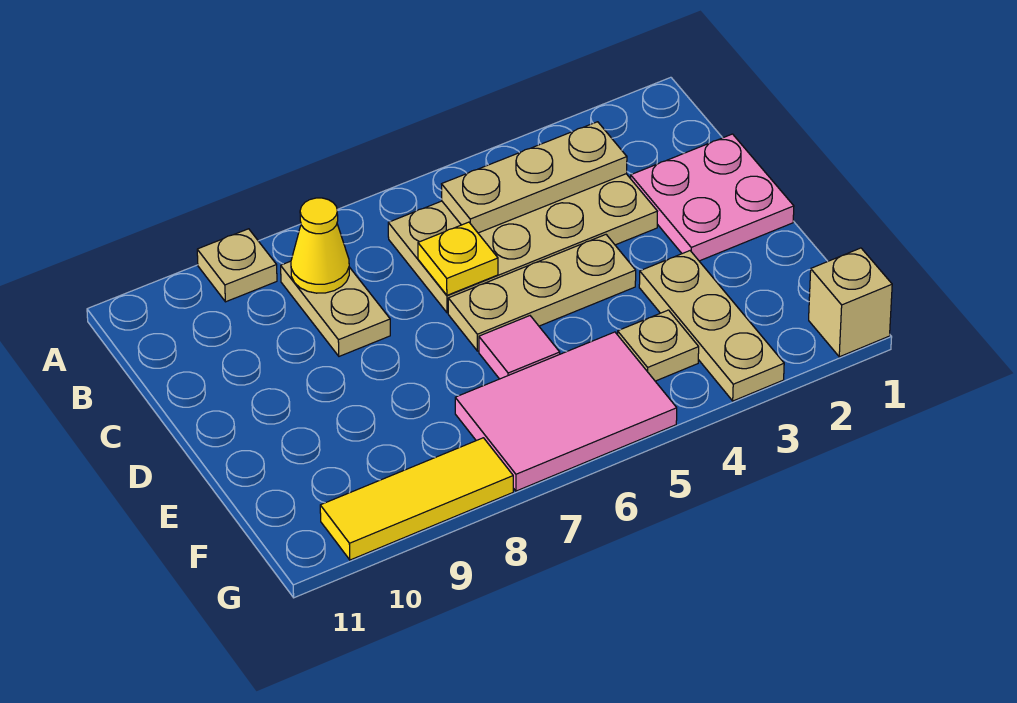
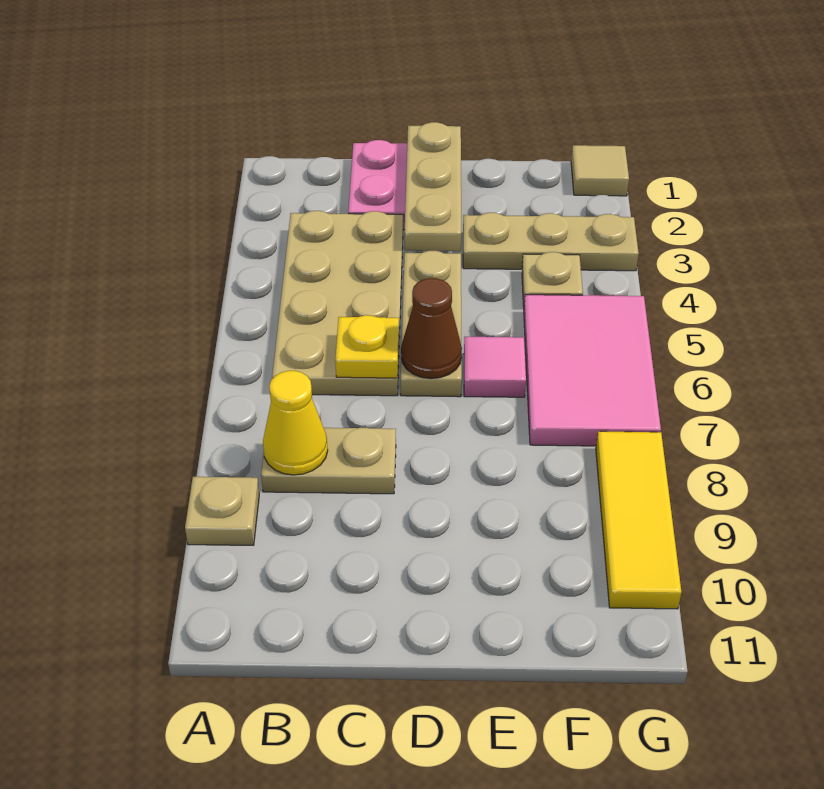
tan 1x3 plate [442,122,627,233] -> tan 1x3 plate moved to [405,122,461,251]
none -> brown 1x1 cone [401,278,462,378]
tan 1x1 brick [809,248,892,357] -> tan 1x1 tile [571,145,629,196]

